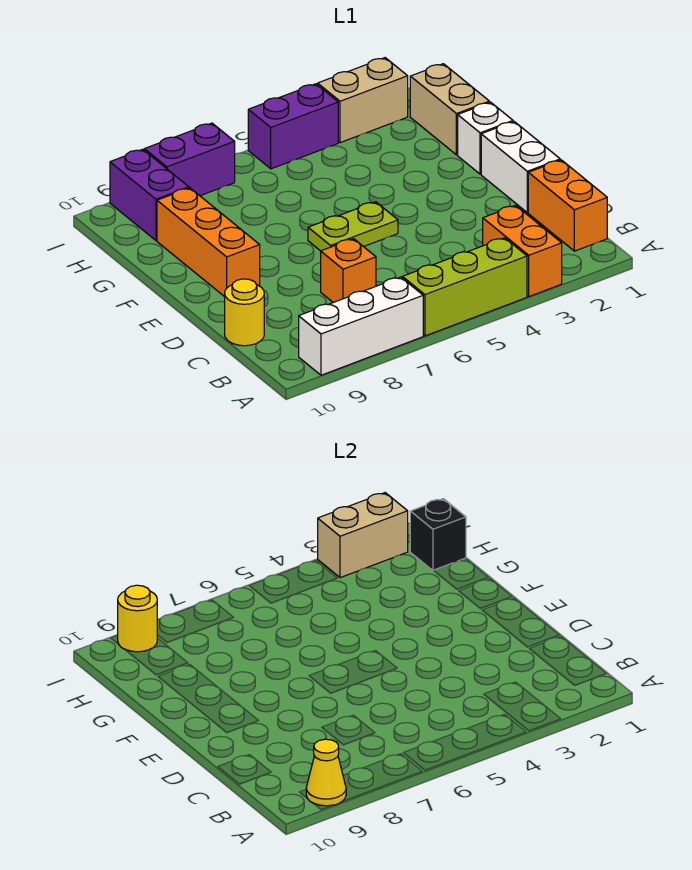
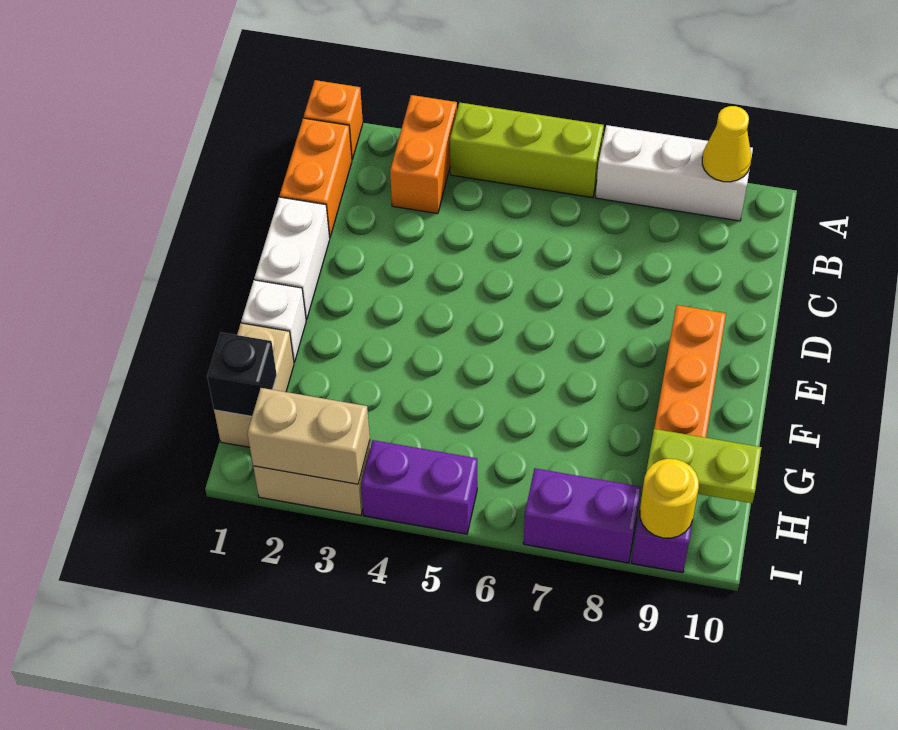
orange 1x1 brick [321,239,376,302] -> orange 1x1 brick moved to [304,80,363,159]
yellow 1x1 round brick [225,279,264,346] -> none
lime 1x2 plate [308,202,398,251] -> lime 1x2 plate moved to [646,429,762,503]

